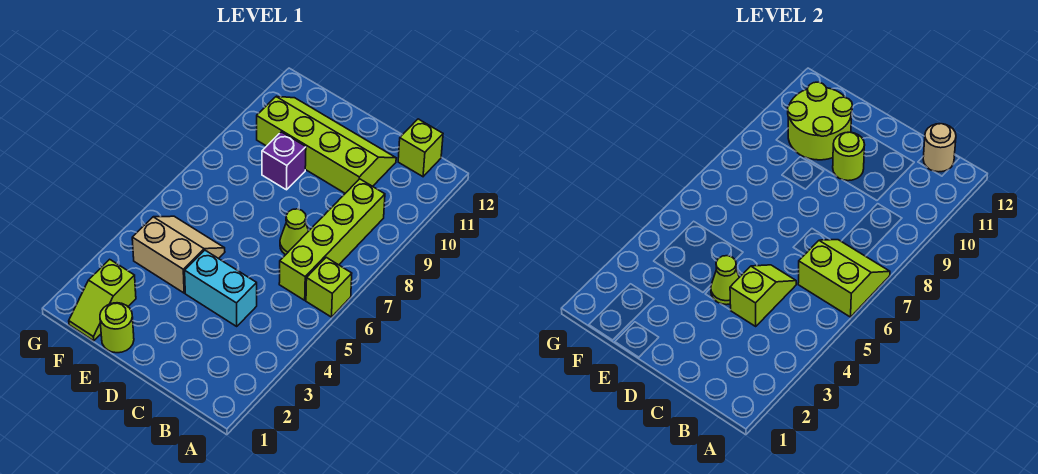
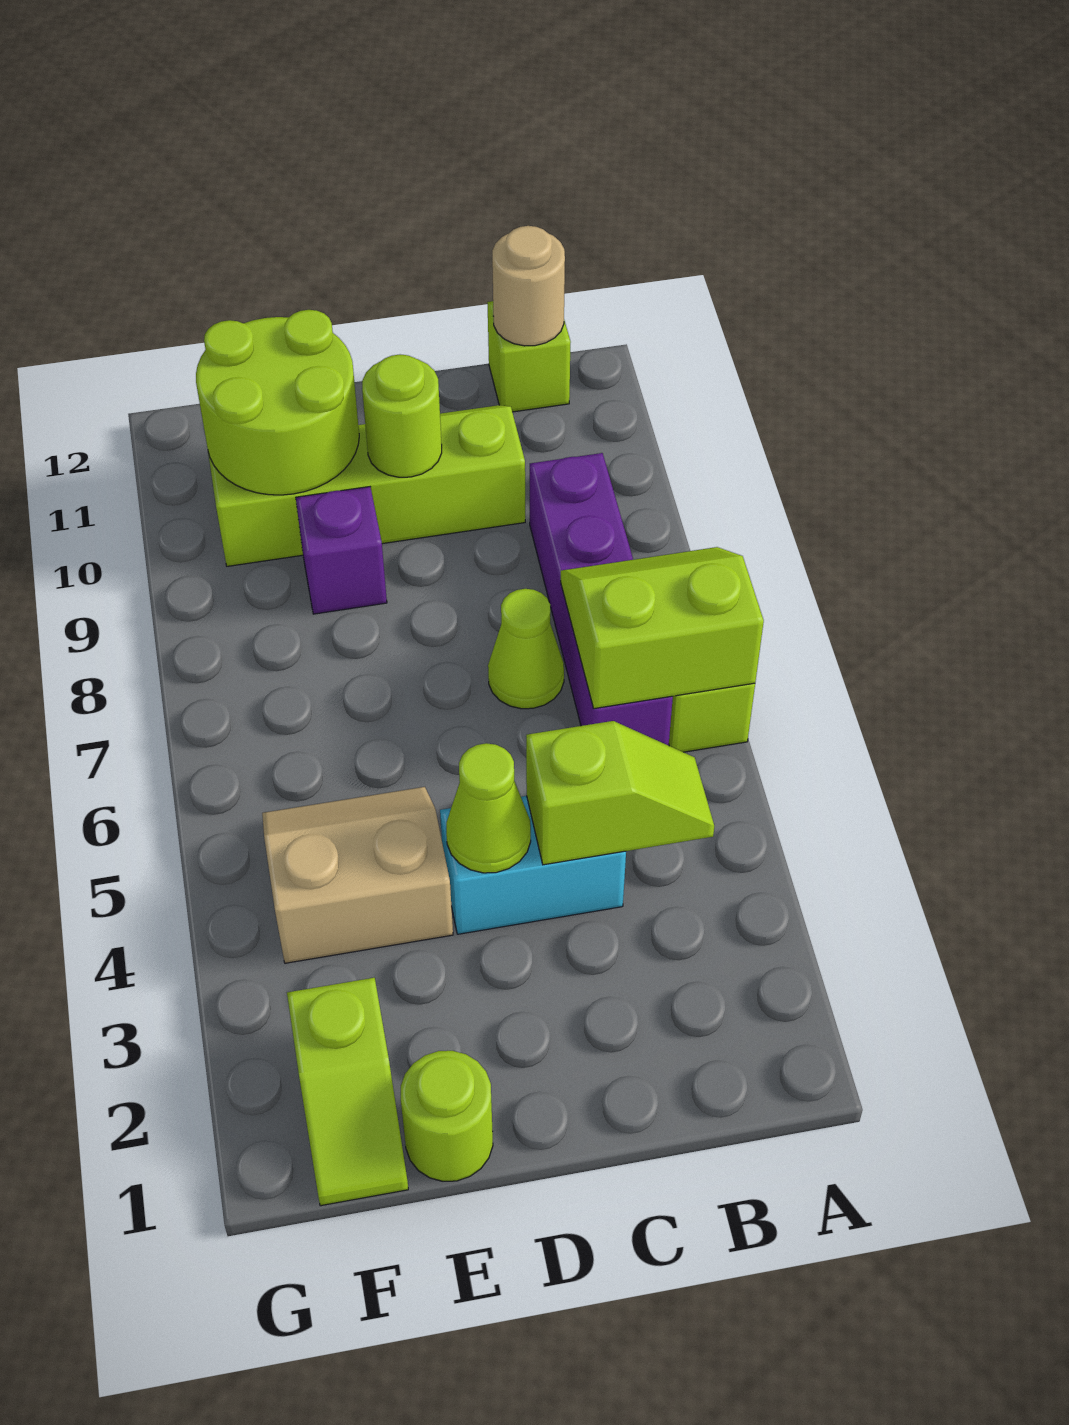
lime 1x4 brick [279,179,385,300] -> purple 1x4 brick [530,453,673,745]
lime 1x2 slope [730,265,796,326] -> lime 1x2 slope turned to [526,721,714,865]

